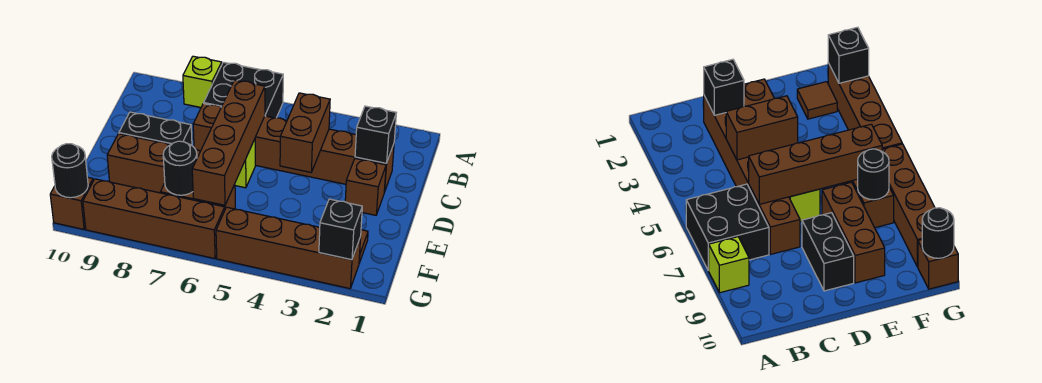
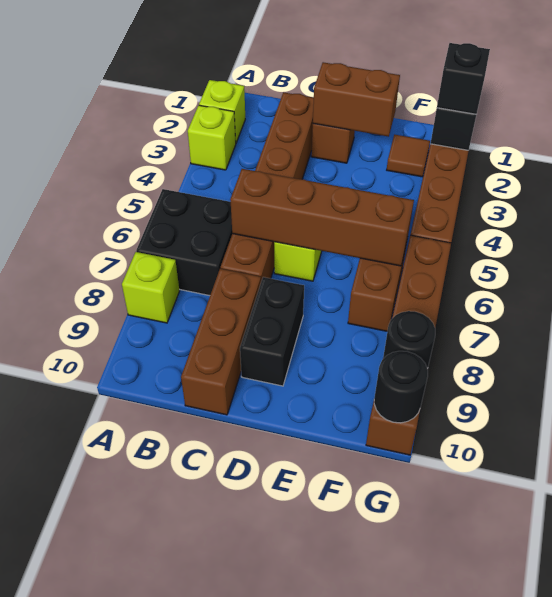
none -> lime 1x1 brick [199,80,245,143]
none -> lime 1x1 brick [188,105,236,170]
black 1x1 brick [355,106,396,163] -> black 1x1 brick moved to [437,43,490,114]
brown 1x2 brick [280,93,330,172] -> brown 1x2 brick moved to [313,62,400,137]
brown 1x3 brick [107,134,200,193] -> brown 1x3 brick moved to [181,269,261,415]
black 1x1 round brick [163,141,197,195] -> black 1x1 round brick moved to [383,311,435,369]

